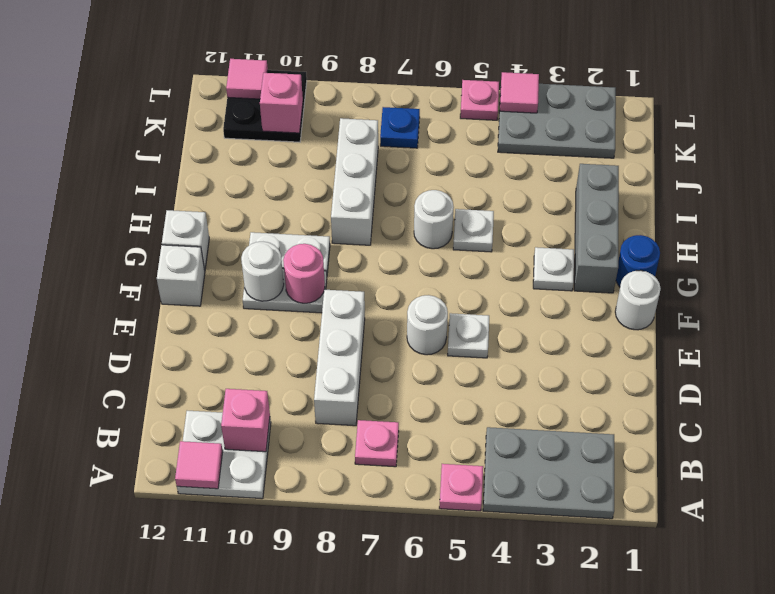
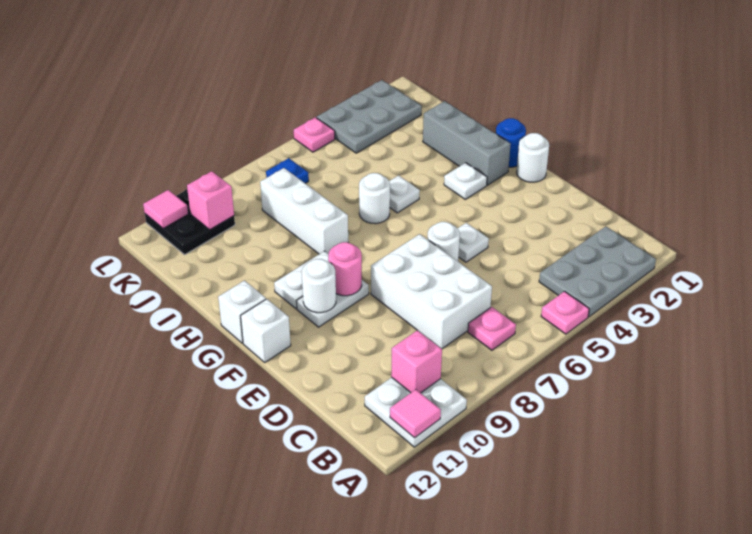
white 1x3 brick [314,290,365,426] -> white 2x3 brick [371,234,492,349]
pink 1x1 tile [500,72,539,113] -> none

